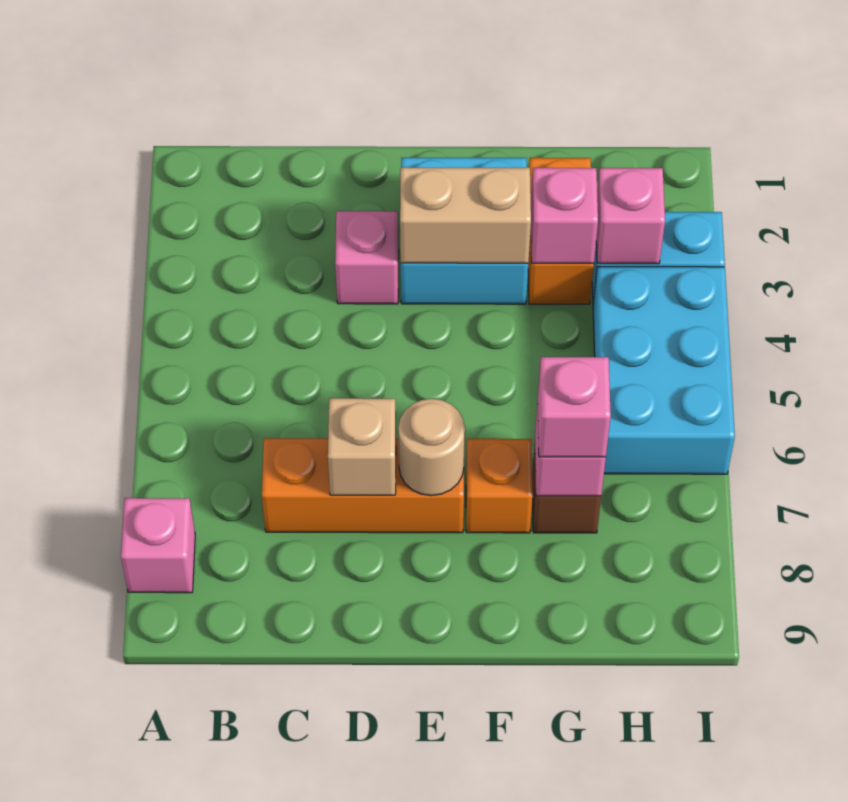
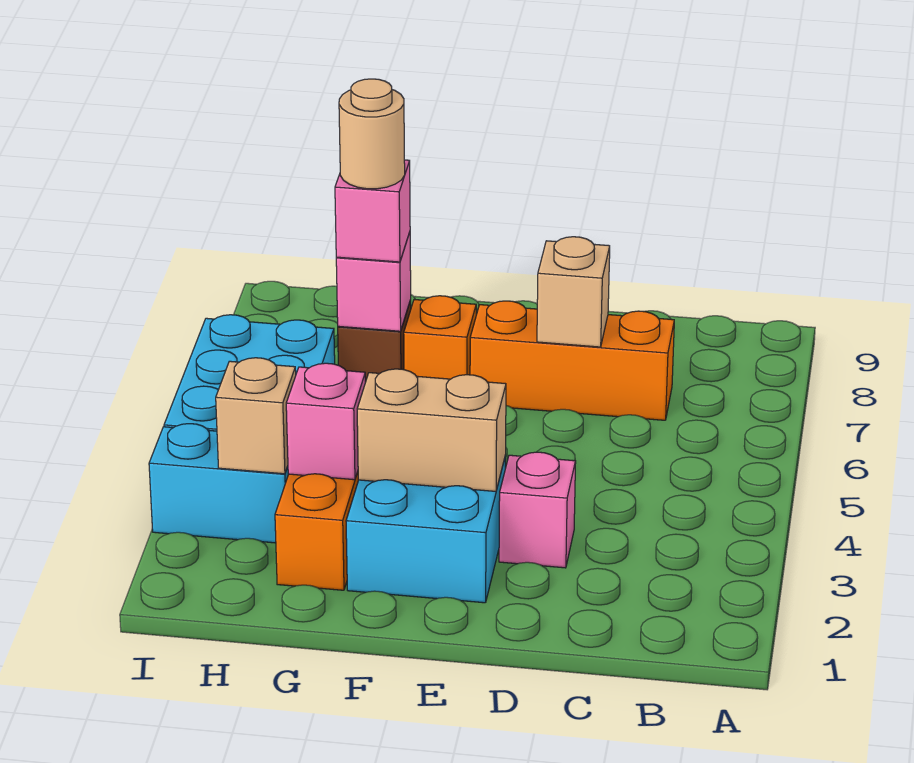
pink 1x1 brick [121,498,195,593] -> none
tan 1x1 round brick [398,399,465,496] -> tan 1x1 round brick moved to [339,79,405,189]
pink 1x1 brick [596,168,665,264] -> tan 1x1 brick [216,358,296,474]

